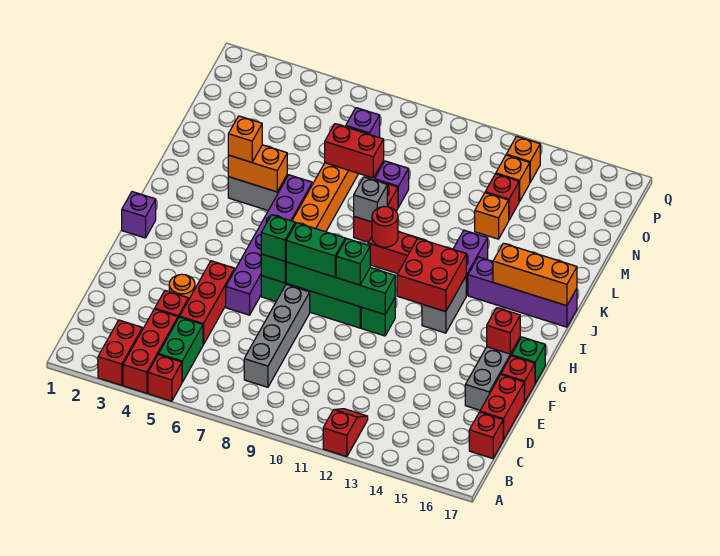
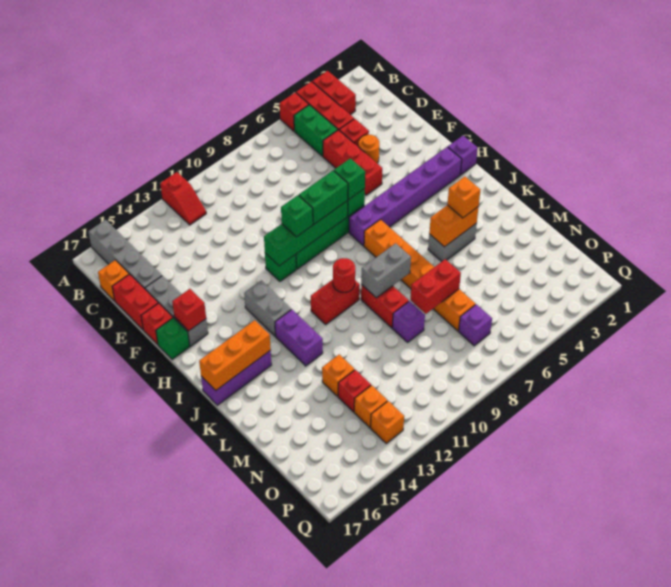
grey 1x4 brick [244,285,310,387] -> grey 1x4 brick moved to [88,220,162,289]
red 1x1 brick [469,412,503,459] -> orange 1x1 brick [98,260,129,301]
purple 1x6 brick [226,175,312,315] -> purple 1x6 brick turned to [349,147,462,246]
red 2x2 brick [397,239,466,312] -> none
purple 1x4 brick [468,257,577,327] -> purple 1x3 brick [201,350,271,405]
grey 1x1 brick [354,177,387,222] -> grey 1x2 brick [361,243,411,298]

